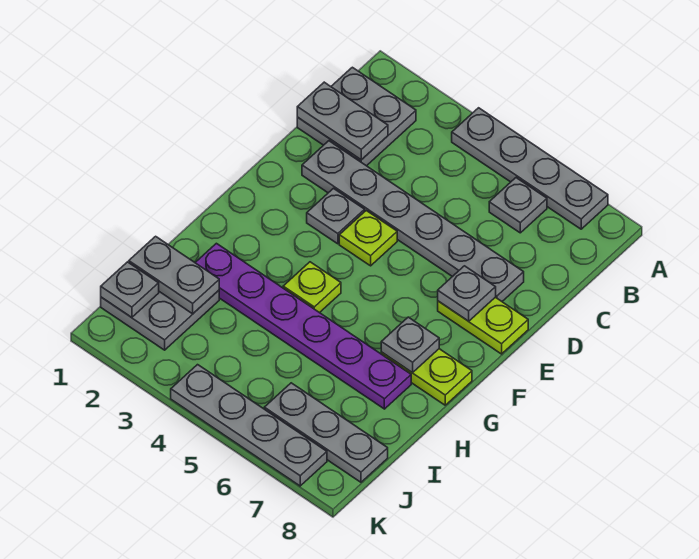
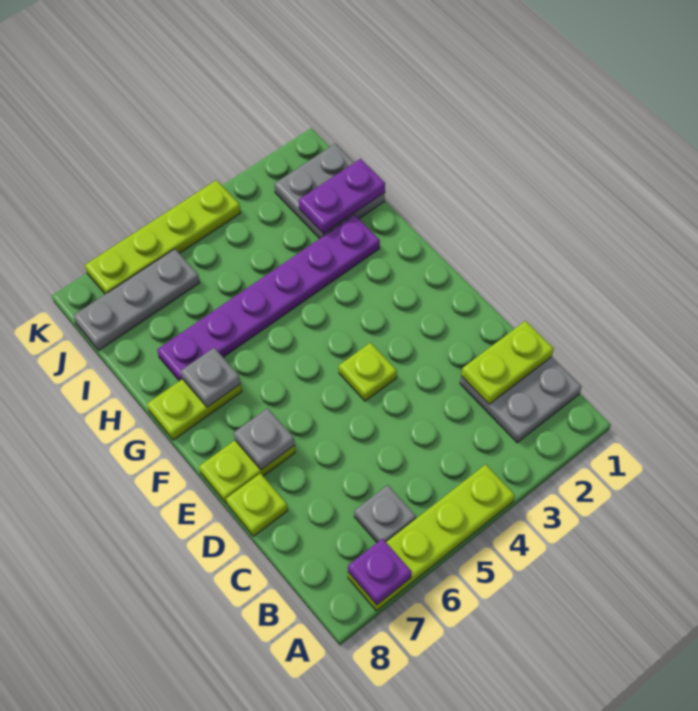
grey 1x4 plate [452,108,608,229] -> lime 1x4 plate [348,464,515,611]
none -> purple 1x1 plate [348,539,412,605]
grey 1x2 plate [297,82,388,160] -> lime 1x2 plate [461,321,554,404]
grey 1x6 plate [302,141,524,301] -> none
grey 1x1 plate [307,188,365,244] -> none
lime 1x1 plate [283,262,341,313] -> lime 1x1 plate moved to [226,473,288,536]
grey 1x2 plate [129,236,219,314] -> purple 1x2 plate [299,159,385,234]
grey 1x1 plate [101,262,159,318] -> none
grey 1x4 plate [171,365,327,486] -> lime 1x4 plate [85,180,241,294]

